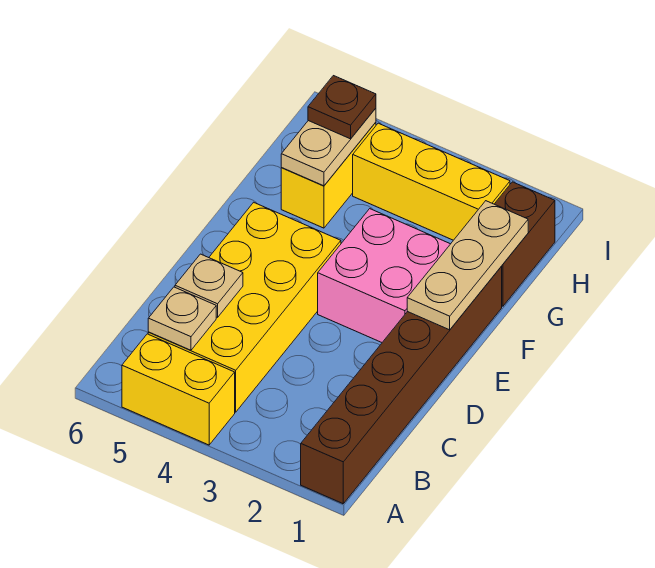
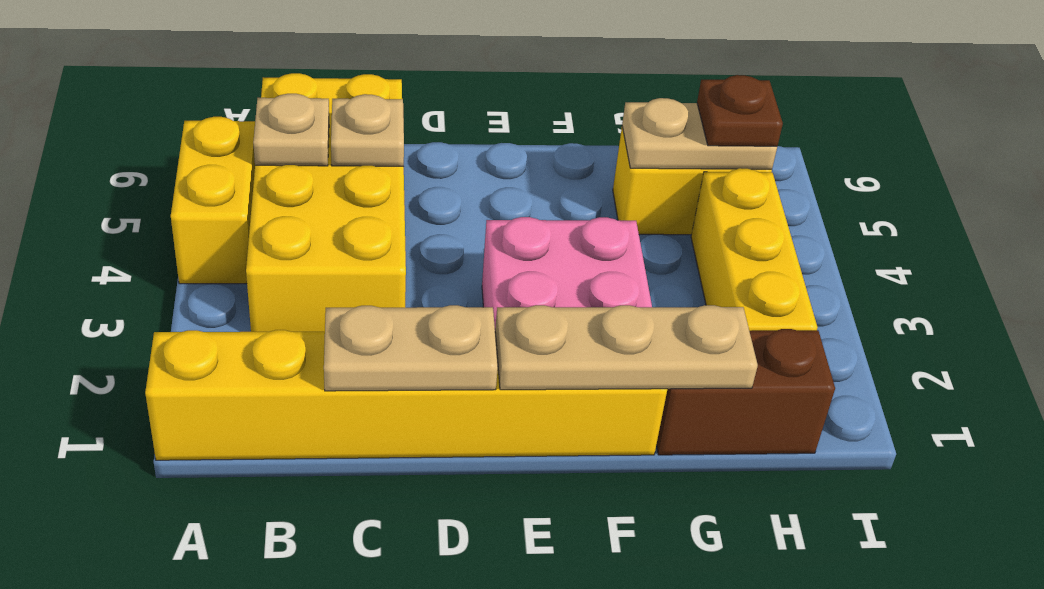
brown 1x6 brick [301,267,502,504] -> yellow 1x6 brick [145,330,667,460]
yellow 2x4 brick [148,202,341,412] -> yellow 2x4 brick turned to [246,73,406,332]
none -> tan 1x2 plate [324,305,498,391]

